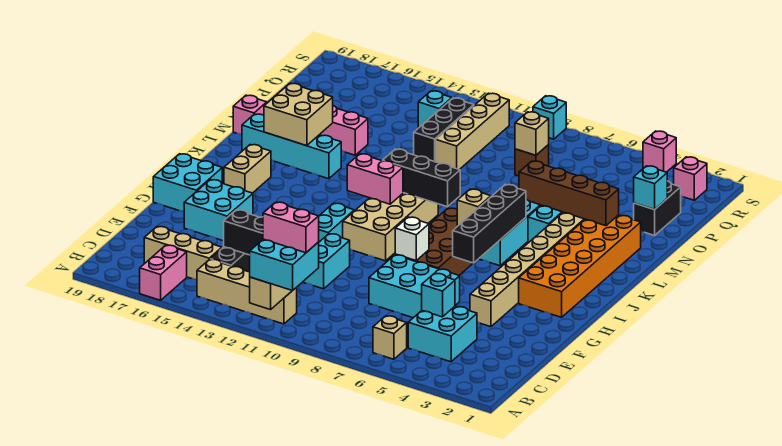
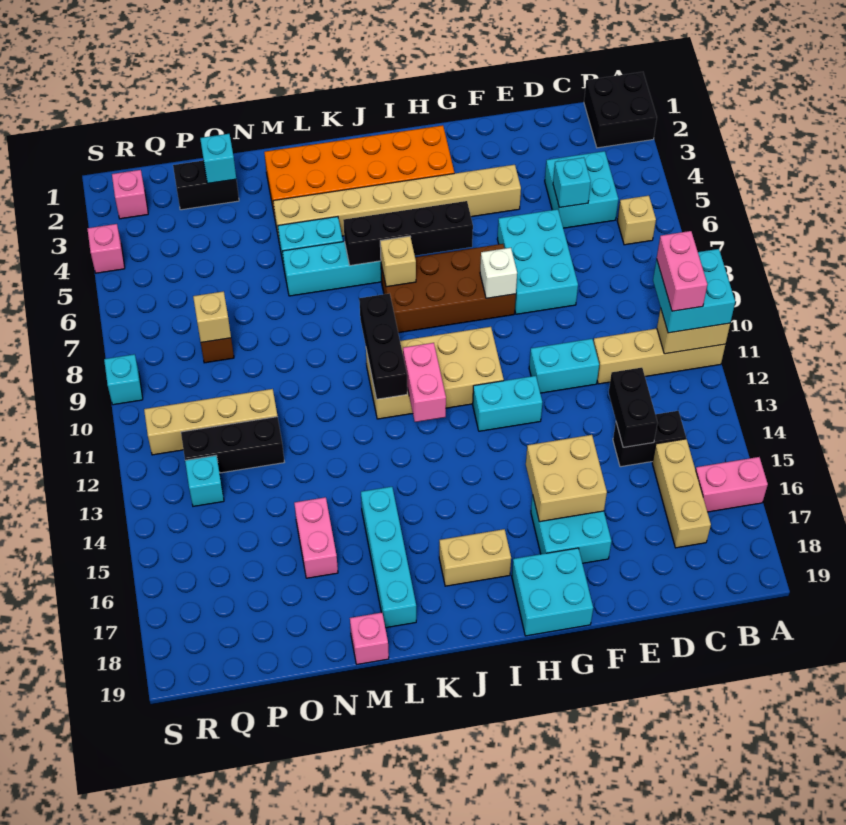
none -> black 2x2 brick [584,72,657,148]
tan 1x4 brick [197,259,297,324] -> tan 1x4 brick turned to [594,329,725,384]
tan 2x2 brick [264,83,333,146] -> tan 2x2 brick moved to [526,435,607,522]
brown 1x4 brick [519,161,619,226] -> none

